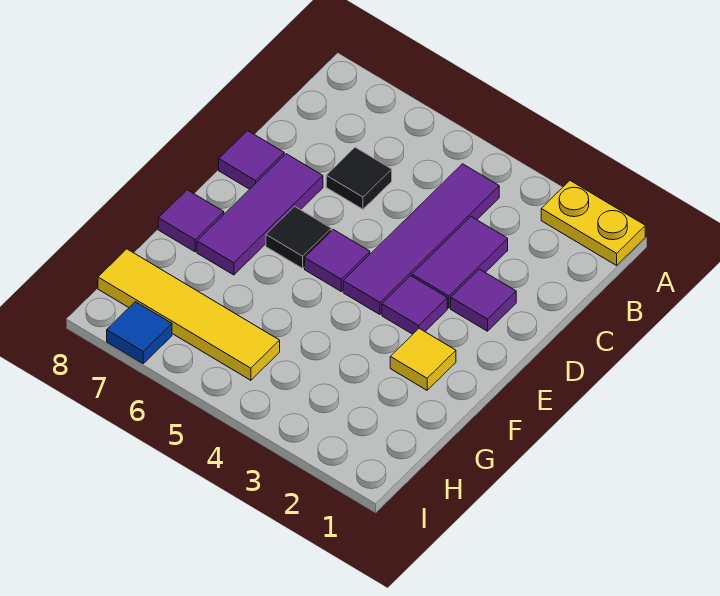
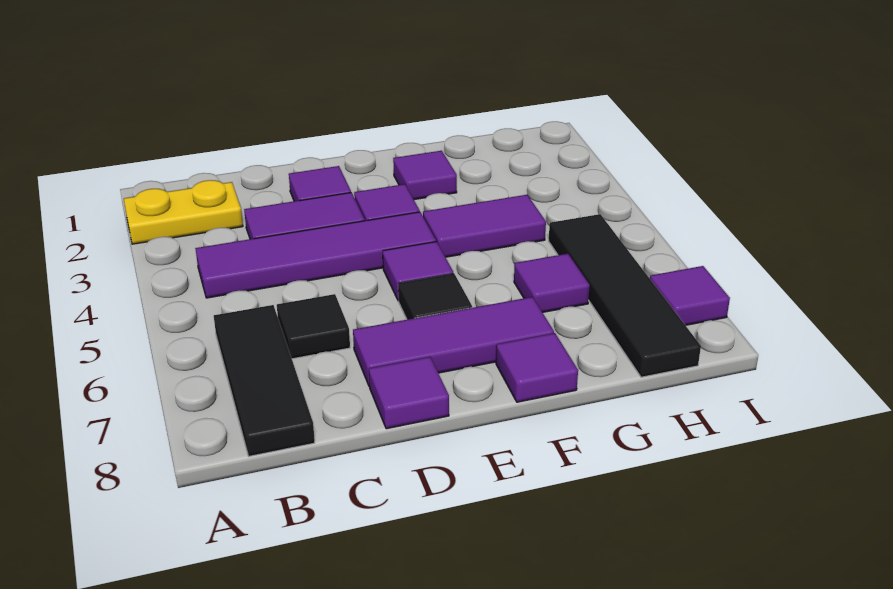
yellow 1x2 plate [541,181,645,265] -> yellow 1x2 plate turned to [124,180,243,244]
none -> black 1x3 tile [214,305,315,456]
yellow 1x1 tile [390,328,456,390] -> purple 1x1 tile [393,151,457,200]
none -> purple 1x2 tile [423,195,546,257]
none -> purple 1x1 tile [514,254,590,312]
yellow 1x4 tile [98,249,280,380] -> black 1x4 tile [549,214,701,377]
blue 1x1 tile [107,302,172,363] -> purple 1x1 tile [650,266,730,325]

